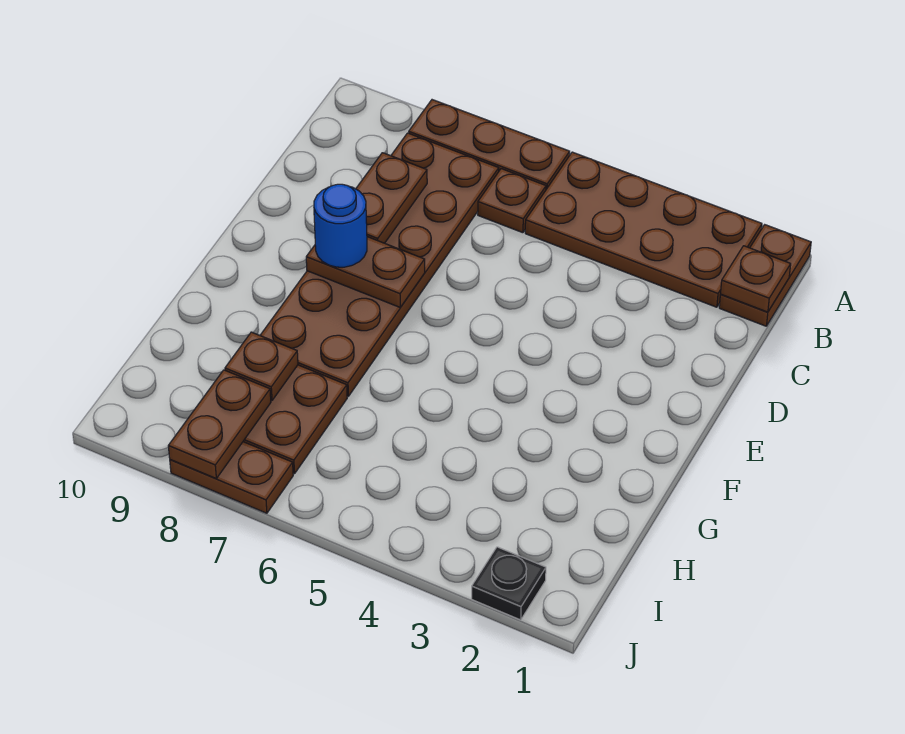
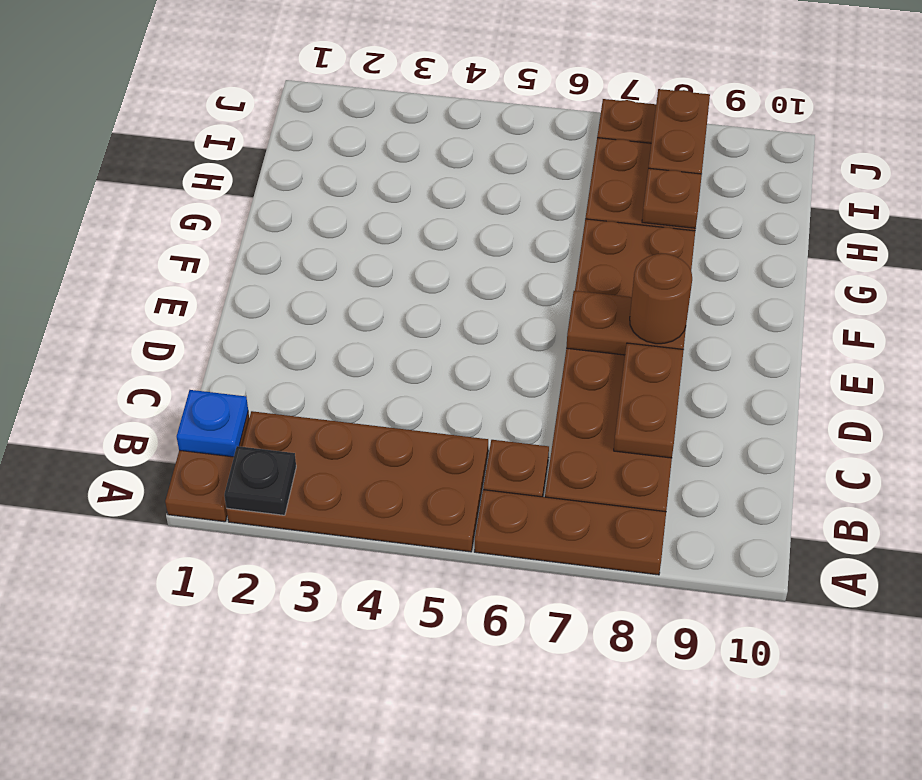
brown 1x1 plate [721,246,791,312] -> blue 1x1 plate [177,390,248,457]
blue 1x1 round brick [314,184,367,267] -> brown 1x1 round brick [630,254,692,344]
black 1x1 plate [472,547,546,620] -> black 1x1 plate moved to [224,446,296,515]

